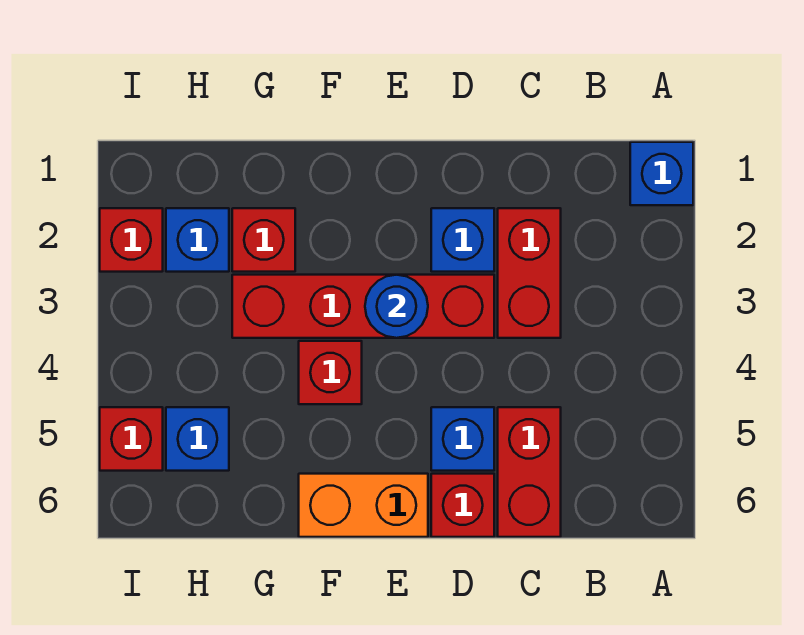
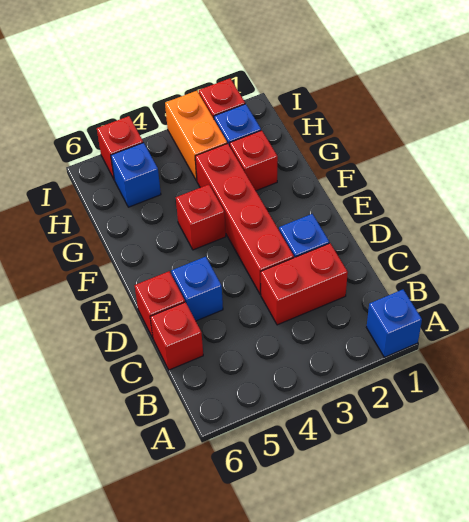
red 1x2 brick [498,407,561,537] -> red 1x1 brick [150,302,203,370]
blue 1x1 round brick [365,275,428,338] -> none
orange 1x2 brick [299,474,428,537] -> orange 1x2 brick moved to [165,91,227,181]

